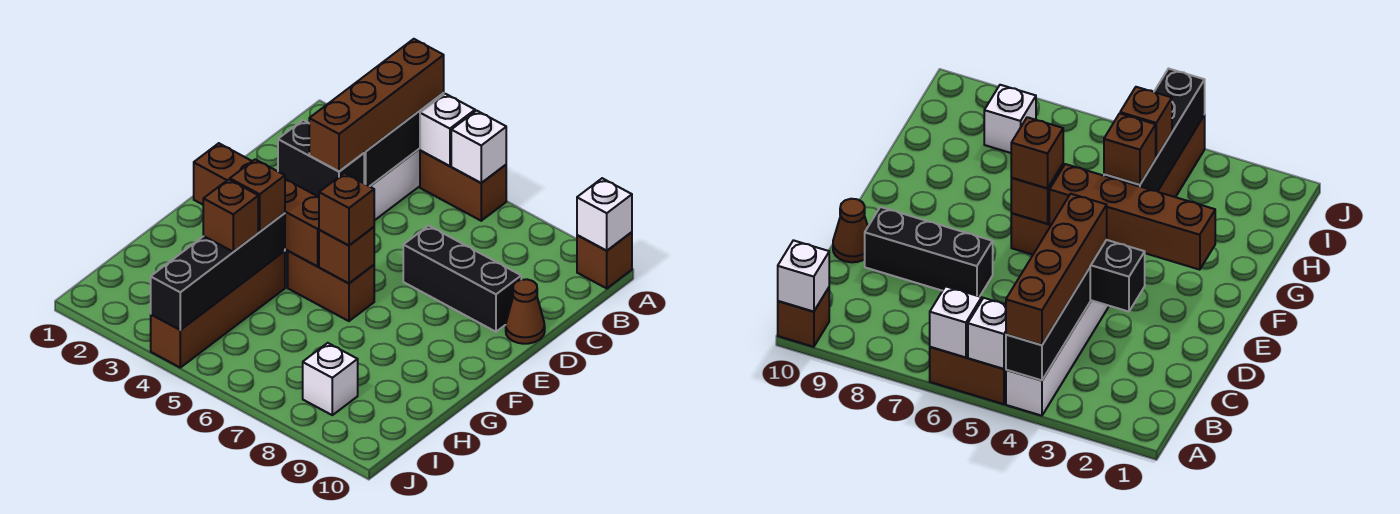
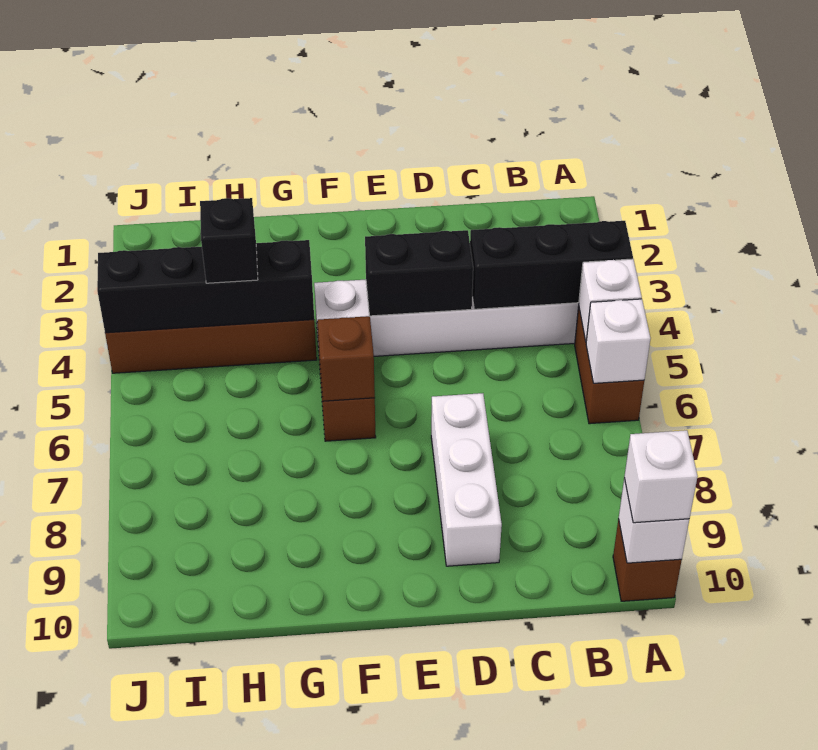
brown 1x4 brick [309,39,444,171] -> none
black 1x2 brick [278,120,364,197] -> black 1x2 brick turned to [365,230,473,316]
black 1x3 brick [403,226,521,332] -> white 1x3 brick [431,393,502,566]
brown 1x1 cone [506,279,545,344] -> none
brown 1x4 brick [194,143,319,266] -> none
brown 1x1 brick [319,173,374,246] -> none
brown 1x1 brick [230,159,285,232] -> none
brown 1x1 brick [203,179,258,252] -> black 1x1 brick [200,198,258,283]
white 1x1 brick [303,343,358,415] -> white 1x1 brick moved to [624,430,698,523]

